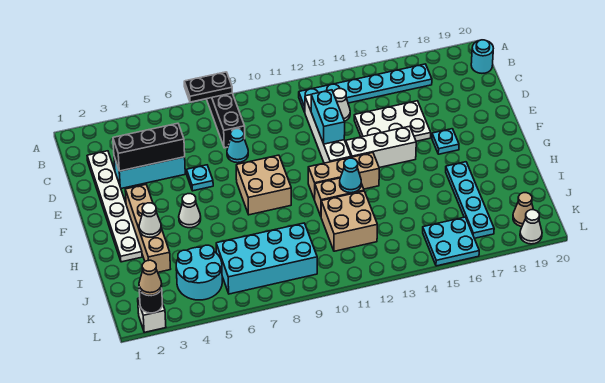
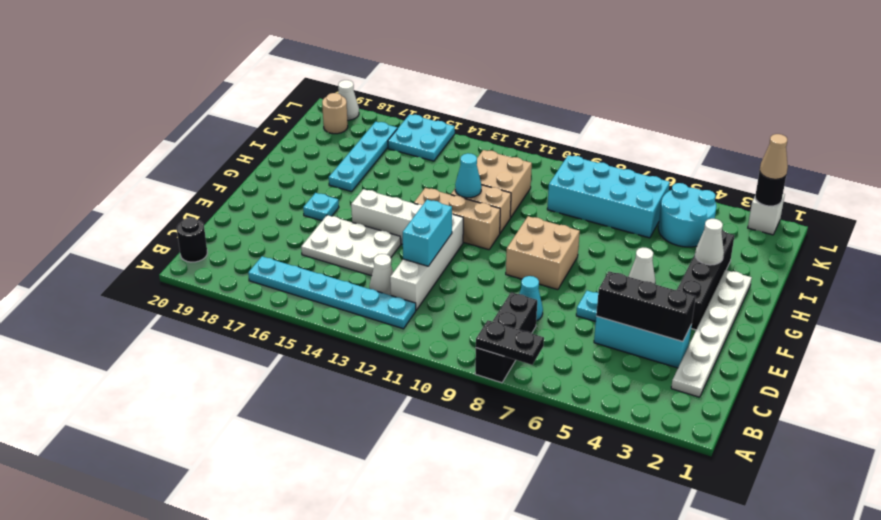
cyan 1x1 round brick [471,40,493,73] -> black 1x1 round brick [177,218,207,262]
tan 1x4 brick [125,185,170,272] -> black 1x4 brick [677,230,735,330]
tan 1x1 cone [513,193,533,226] -> tan 1x1 round brick [322,93,348,134]

